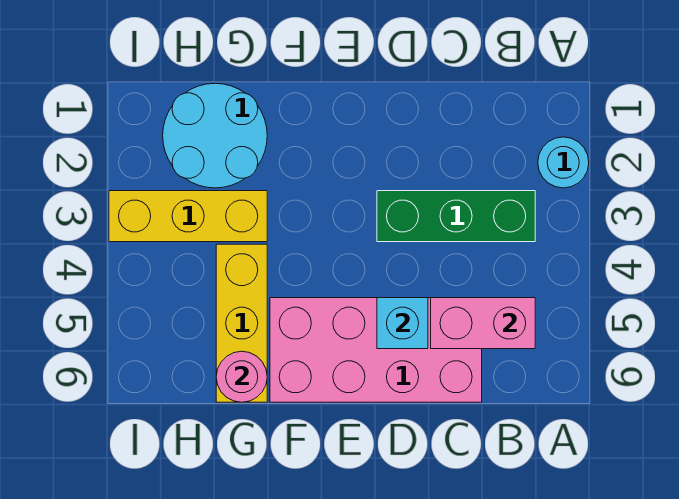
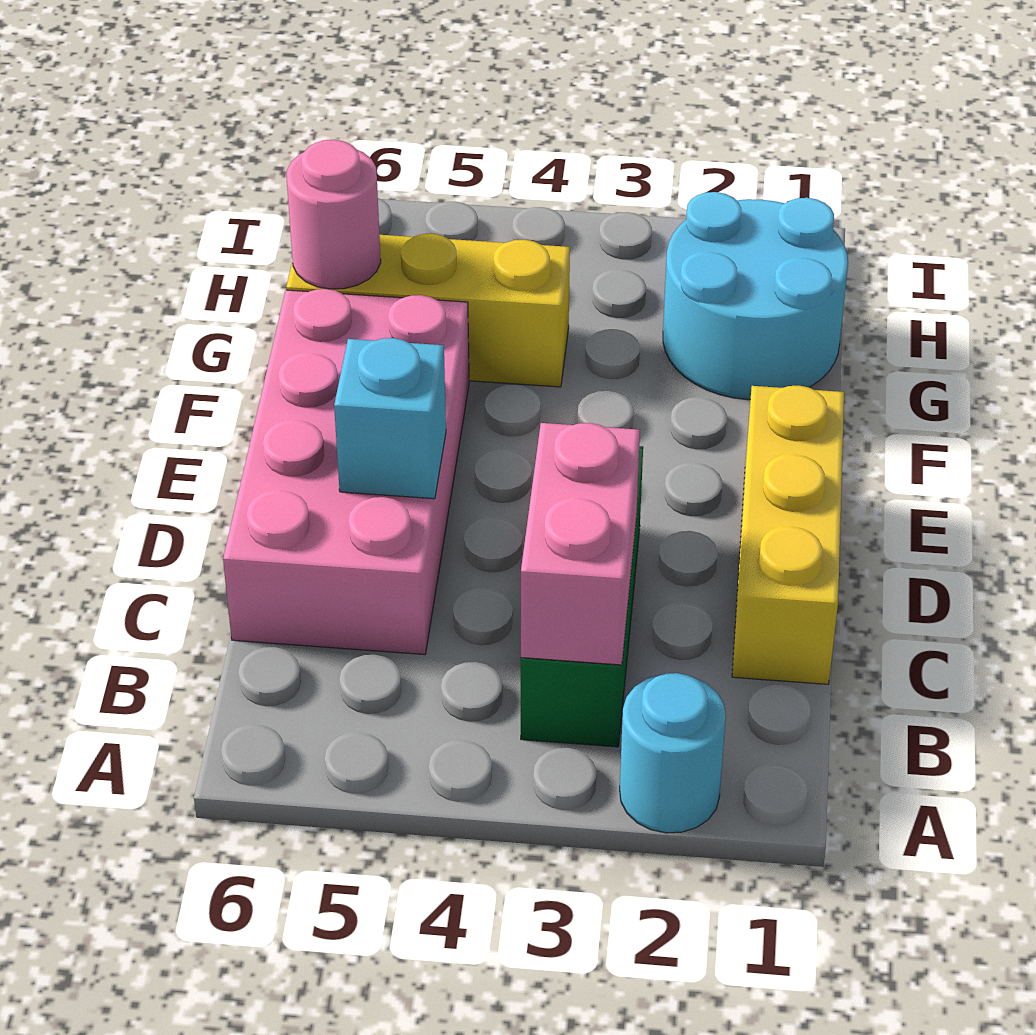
pink 1x2 brick [431,298,535,349] -> pink 1x2 brick moved to [521,423,640,665]
yellow 1x3 brick [109,191,267,242] -> yellow 1x3 brick moved to [732,385,844,684]

